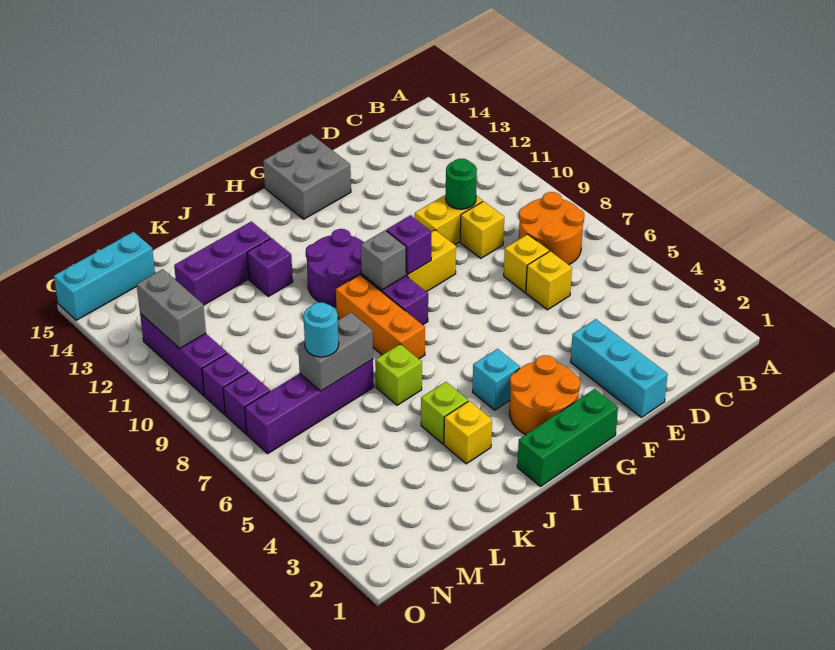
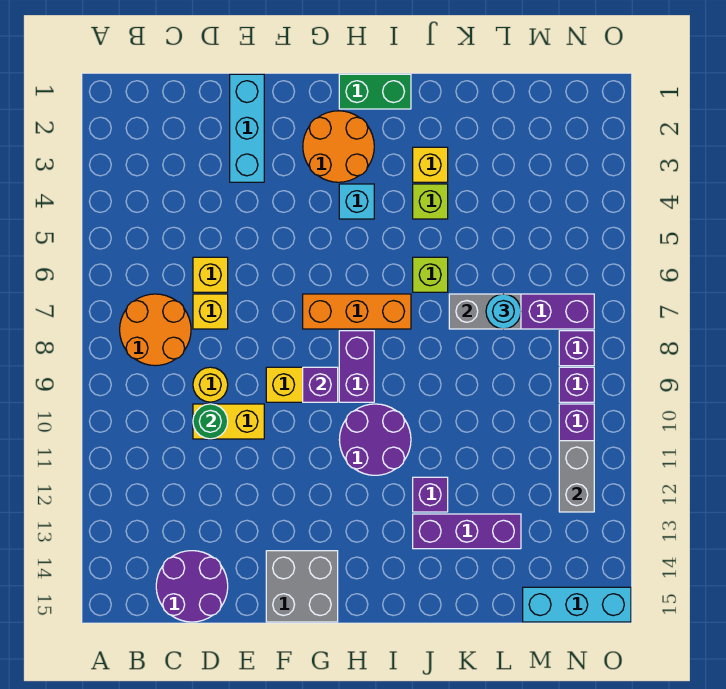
none -> purple 2x2 round brick [156,551,228,622]
yellow 1x1 brick [460,201,504,258] -> yellow 1x1 round brick [193,367,228,402]
green 1x3 brick [517,389,618,487] -> green 1x2 brick [339,74,411,109]
grey 1x1 brick [361,230,406,290] -> none
orange 1x3 brick [336,275,425,359] -> orange 1x3 brick turned to [303,294,411,329]

